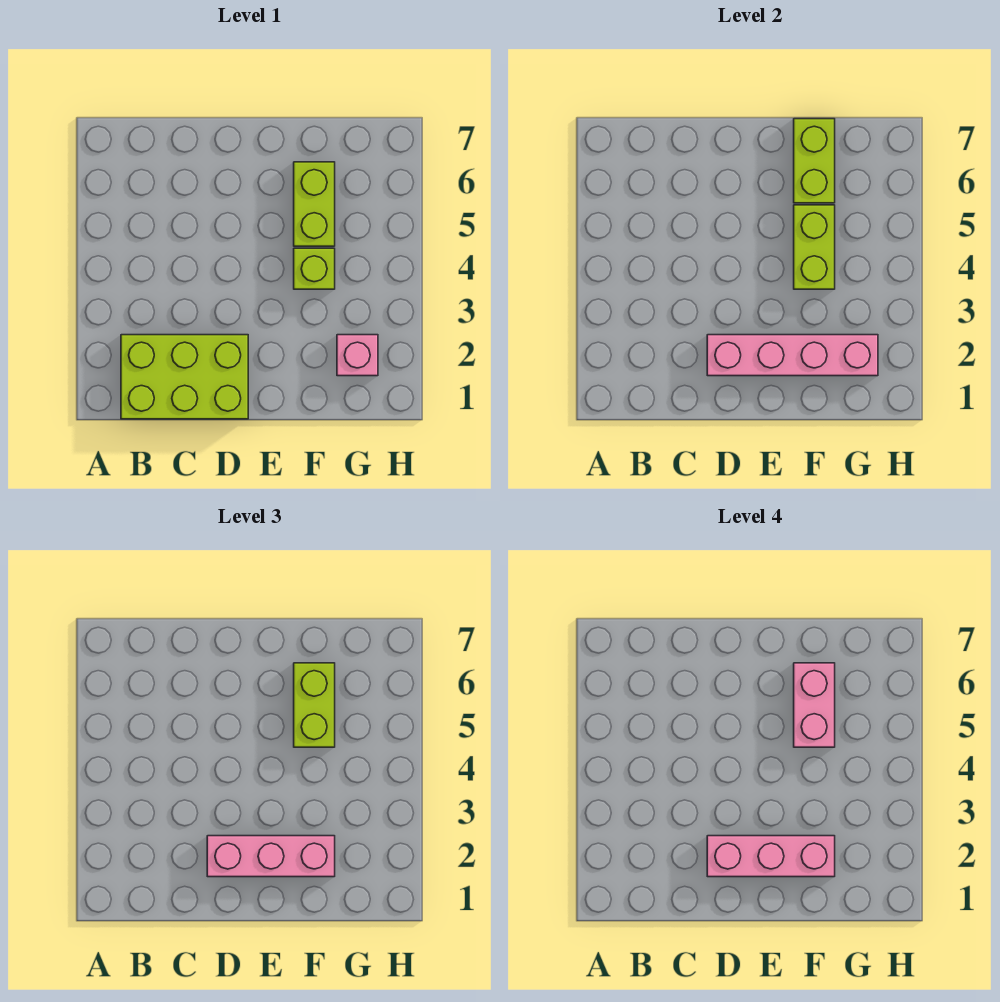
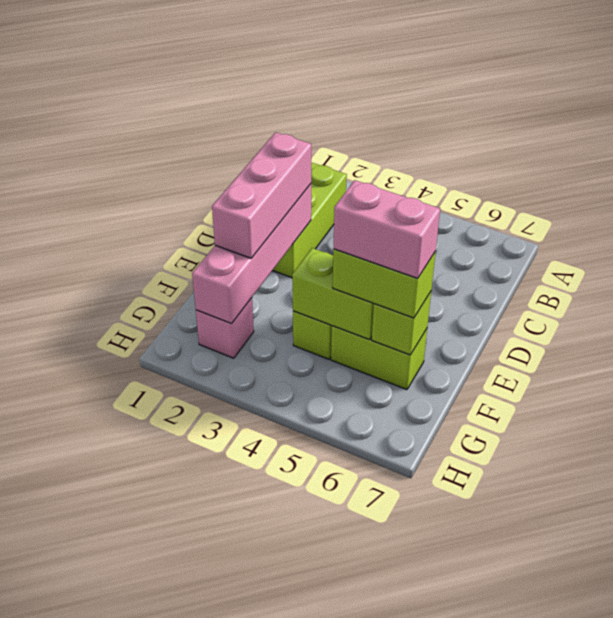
pink 1x3 brick [707,836,835,877] -> none
lime 1x2 brick [794,119,835,203] -> lime 1x1 brick [372,292,431,355]

